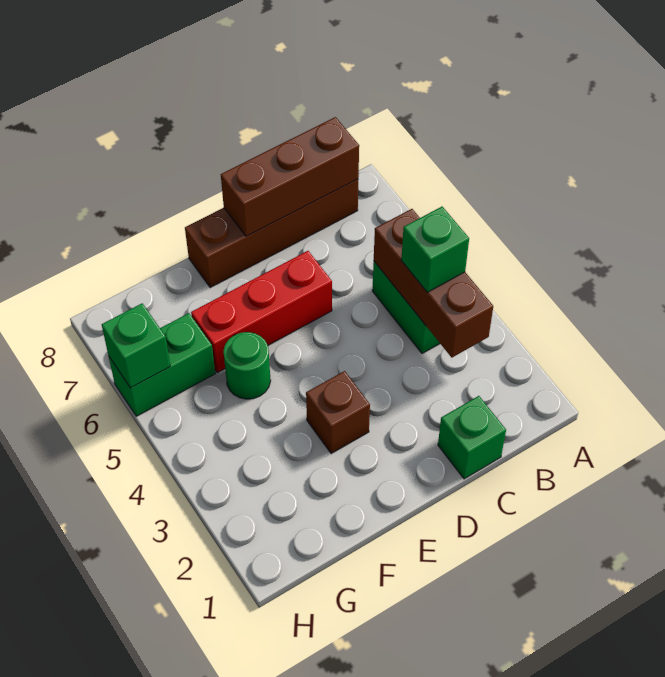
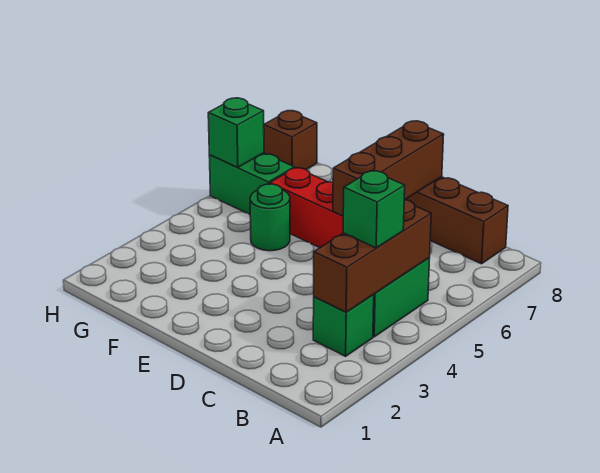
brown 1x3 brick [221,117,359,236] -> brown 1x3 brick turned to [333,121,444,216]
green 1x1 brick [438,396,506,479] -> green 1x1 brick moved to [313,295,374,356]
brown 1x1 brick [306,371,370,454] -> brown 1x1 brick moved to [264,111,317,169]

